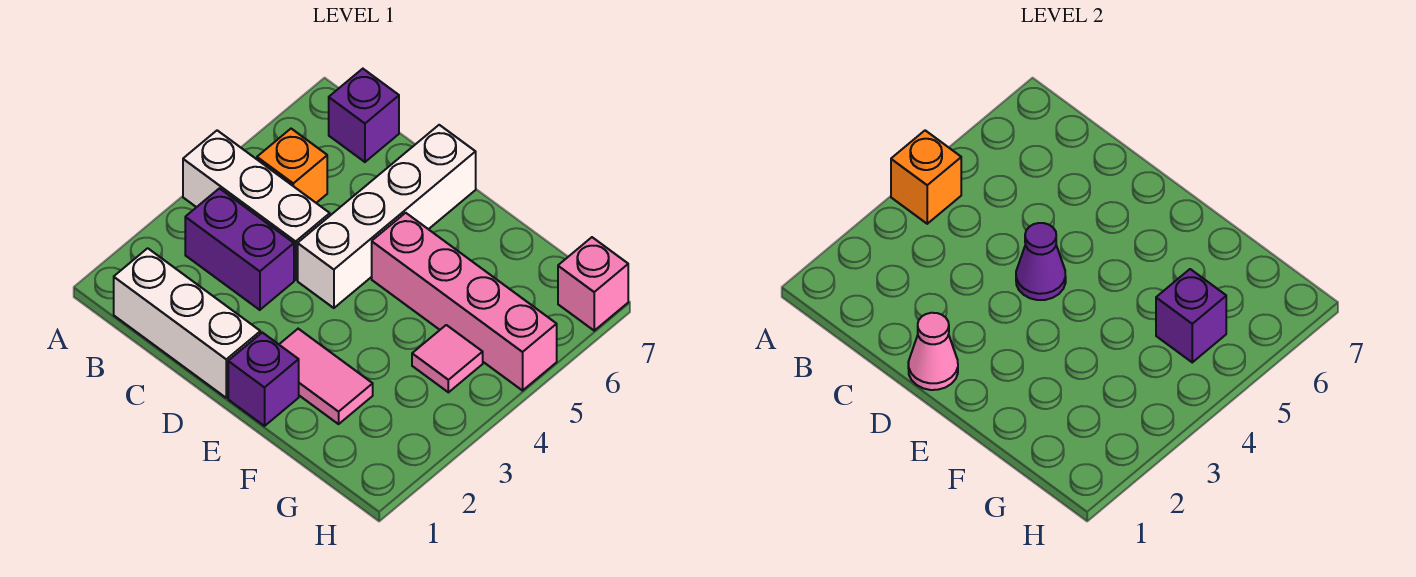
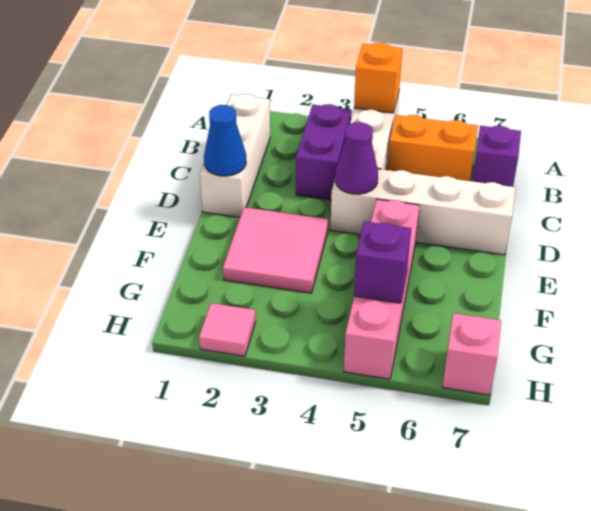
orange 1x1 brick [257,129,327,203] -> orange 1x2 brick [387,115,478,181]
pink 1x1 cone [908,313,958,390] -> blue 1x1 cone [204,105,246,176]
purple 1x1 brick [228,333,299,426] -> none
pink 1x2 tile [279,329,373,424] -> pink 2x2 tile [223,207,328,293]
pink 1x1 tile [412,325,483,392] -> pink 1x1 tile moved to [199,303,256,356]

